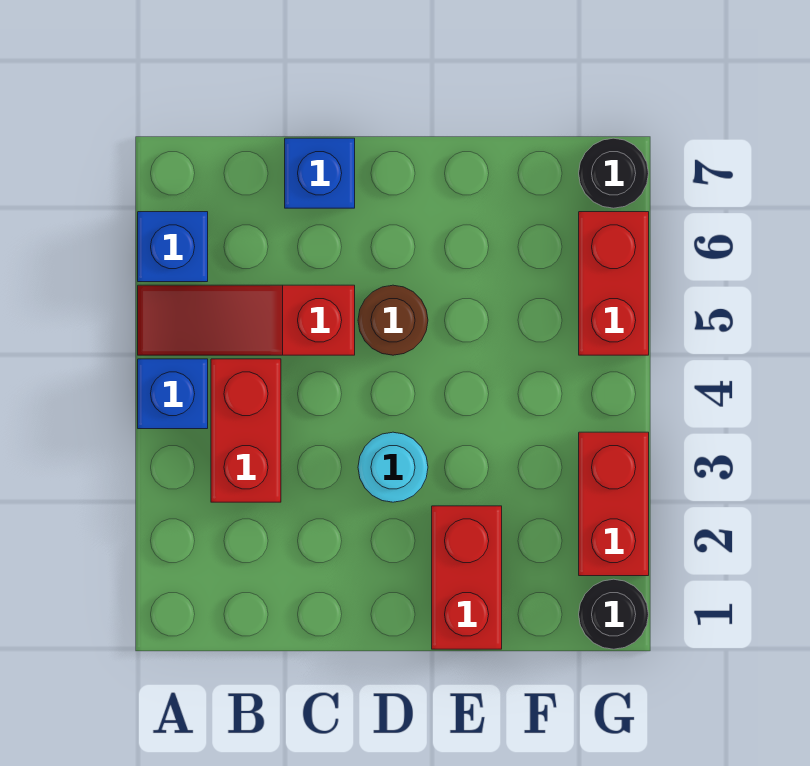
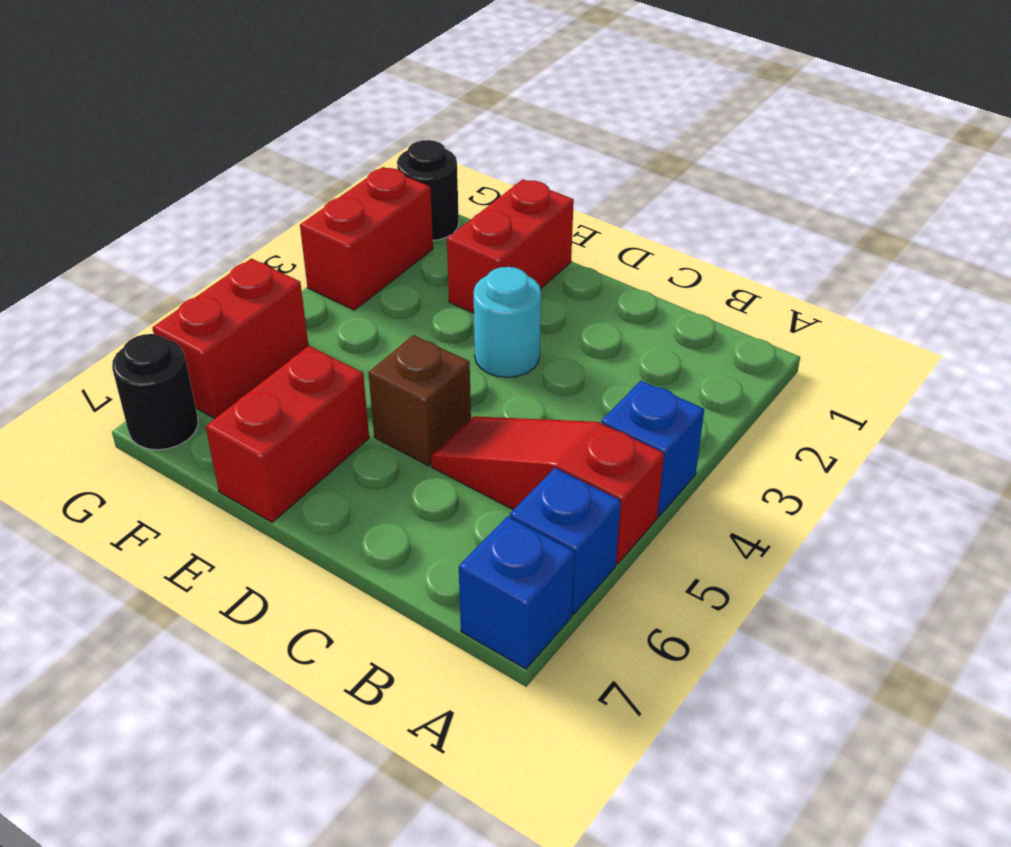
red 1x3 slope [138,285,355,355] -> red 1x3 slope turned to [431,416,664,564]
red 1x2 brick [211,359,281,502] -> red 1x2 brick moved to [206,346,369,522]
blue 1x1 brick [285,138,355,208] -> blue 1x1 brick moved to [459,516,575,669]
brown 1x1 round brick [358,285,428,355] -> brown 1x1 brick [368,335,471,466]

